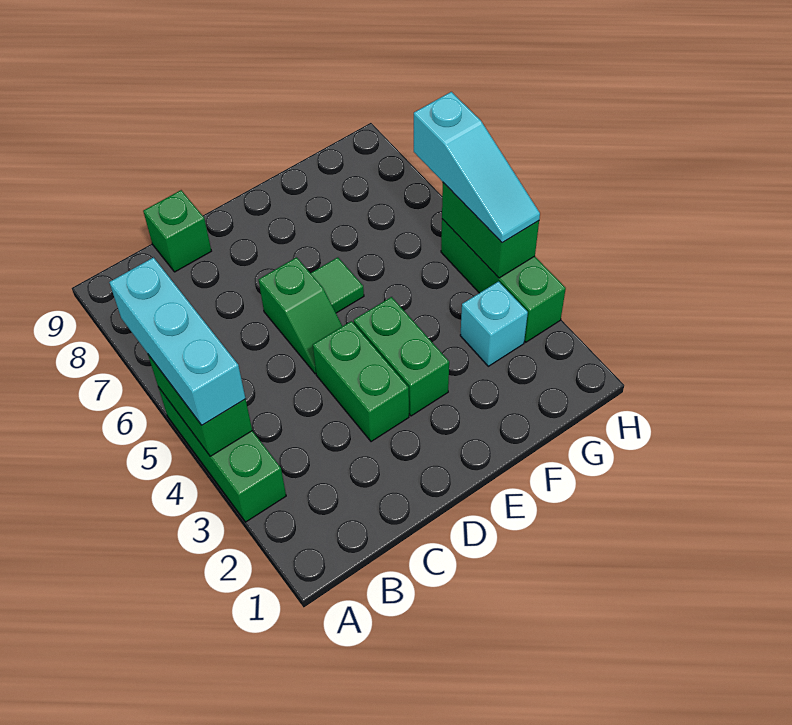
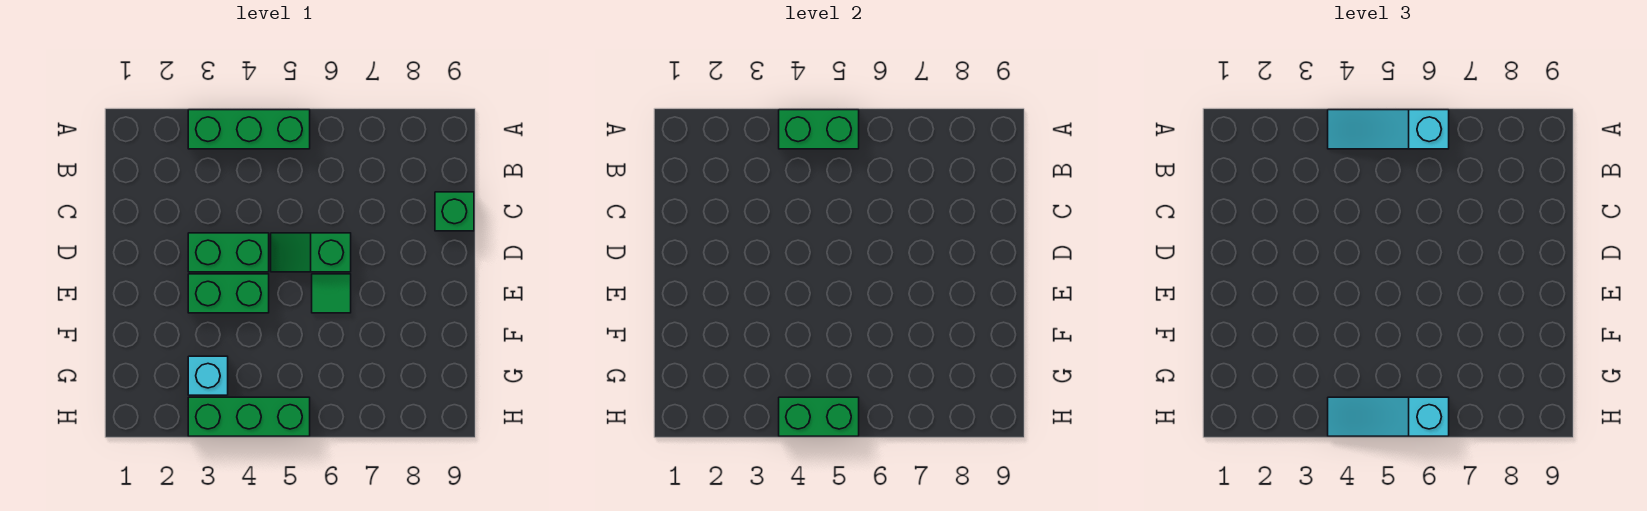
cyan 1x3 brick [109,258,246,425] -> cyan 1x3 slope [1328,110,1449,149]

